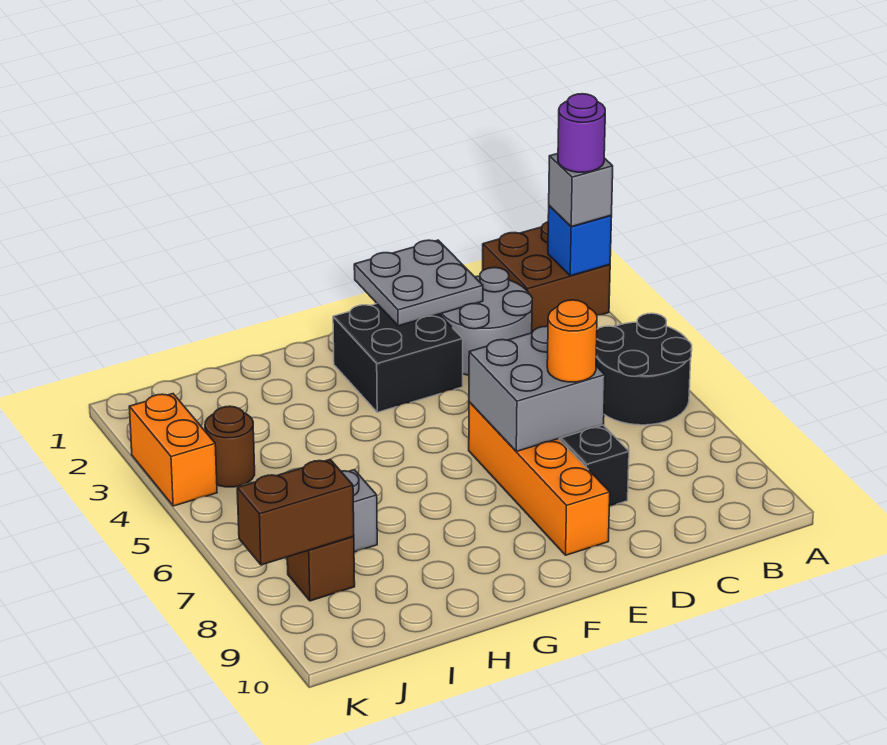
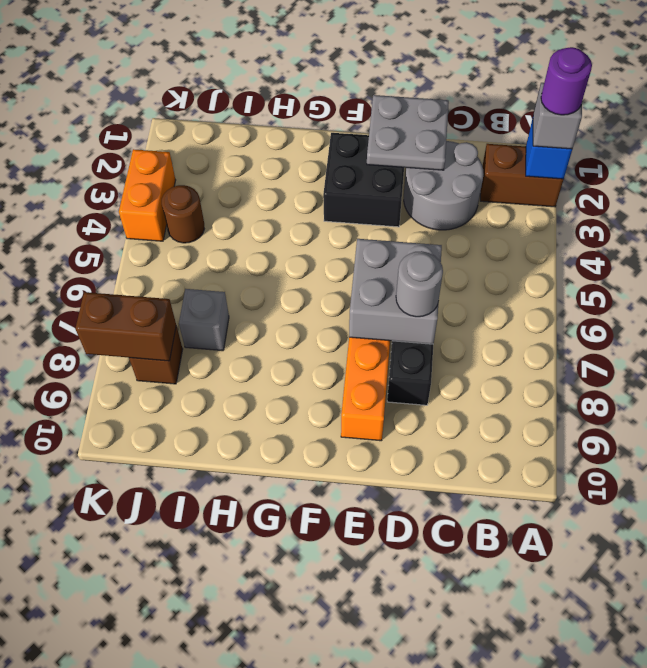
brown 2x2 brick [483,222,610,332] -> brown 1x2 brick [480,144,563,207]
black 2x2 round brick [596,313,692,425] -> none
orange 1x1 round brick [547,300,597,382] -> grey 1x1 round brick [396,251,443,317]

